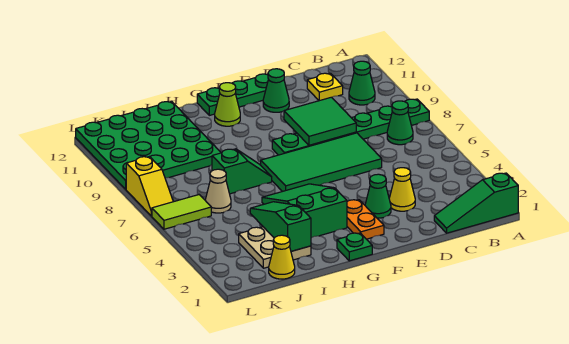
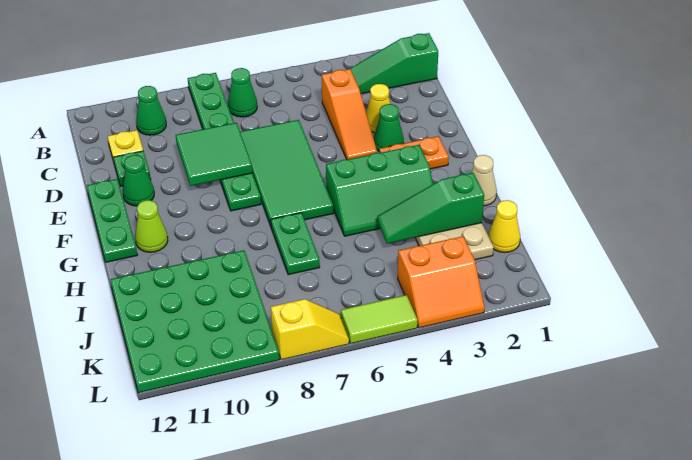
green 1x3 slope [434,173,518,233] -> green 1x3 slope turned to [350,33,438,94]
none -> orange 1x3 slope [322,69,377,160]
green 1x1 plate [337,233,372,261] -> green 1x1 plate moved to [113,151,151,186]
green 2x3 slope [262,184,347,238] -> green 2x3 slope turned to [326,145,433,236]
green 1x2 slope [212,149,272,194] -> green 1x2 plate [271,213,320,275]
tan 1x1 cone [205,169,231,213] -> tan 1x1 cone moved to [472,155,497,206]
none -> orange 2x2 slope [398,236,485,328]
lime 1x2 tile [152,195,211,229] -> lime 1x2 tile turned to [341,295,417,344]

